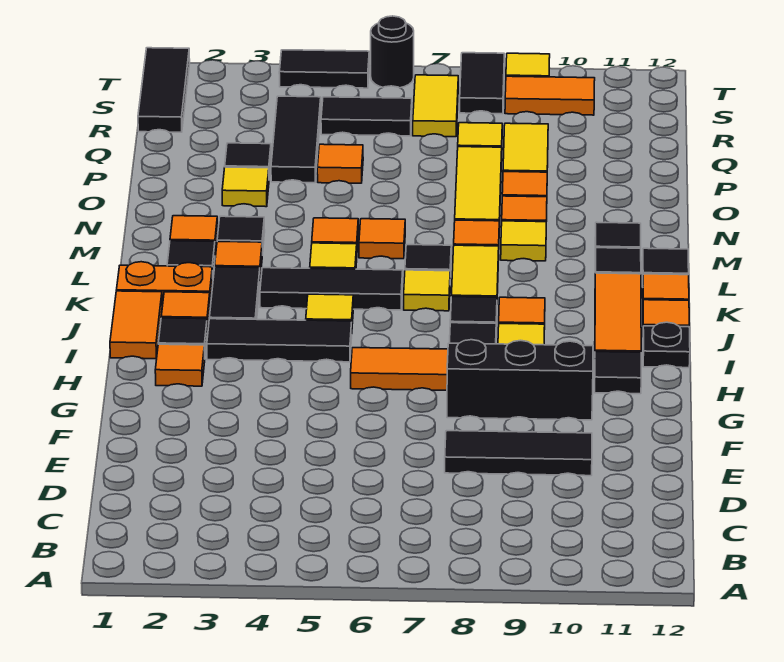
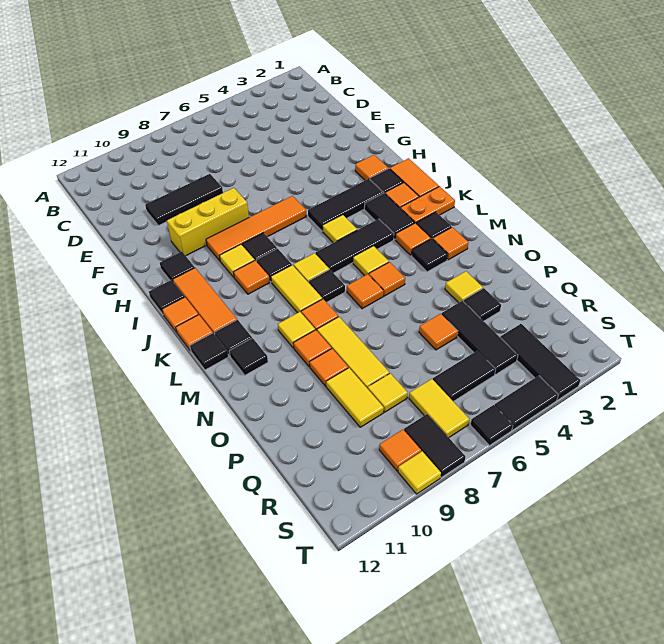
black 1x3 brick [447,340,593,420] -> yellow 1x3 brick [167,188,249,256]
black 1x1 plate [643,322,690,368] -> black 1x1 tile [149,280,185,314]
black 1x3 tile [138,48,190,132] -> black 1x3 tile moved to [500,324,580,400]
orange 1x2 tile [505,76,595,115] -> orange 1x1 tile [379,430,421,471]
black 1x1 round brick [371,16,414,88] -> black 1x1 tile [471,405,513,446]

